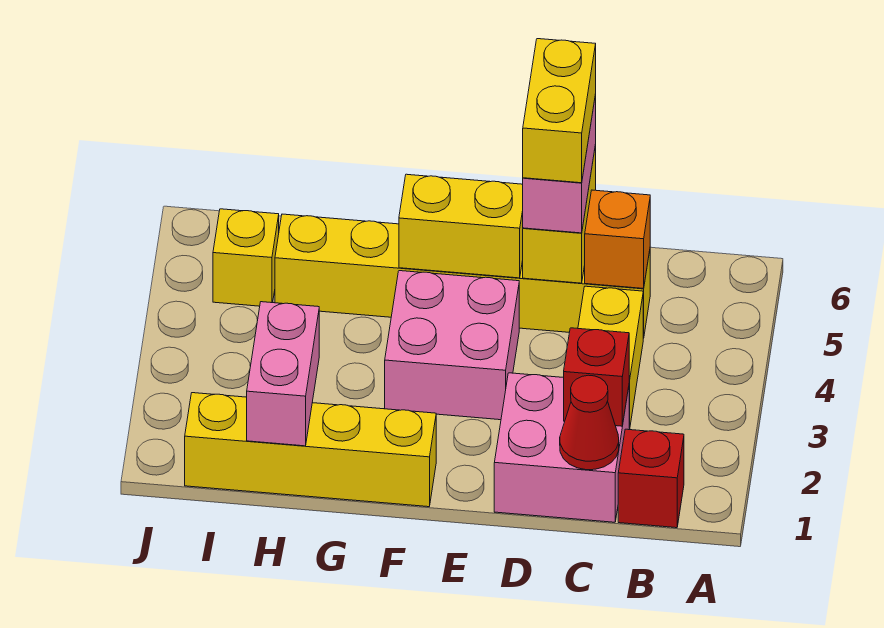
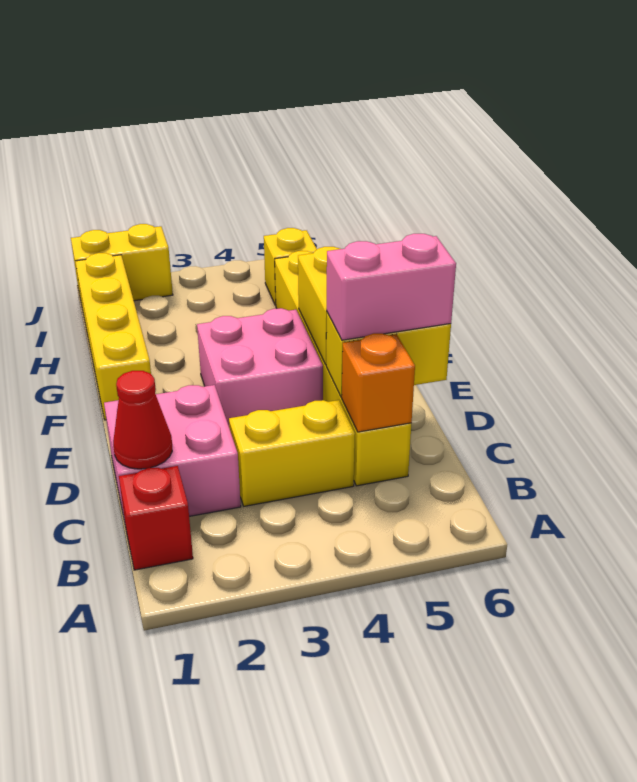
red 1x1 brick [564,328,629,426] -> none
yellow 1x2 brick [523,39,596,183] -> yellow 1x2 brick moved to [71,224,173,304]
pink 1x2 brick [247,302,319,446] -> none

